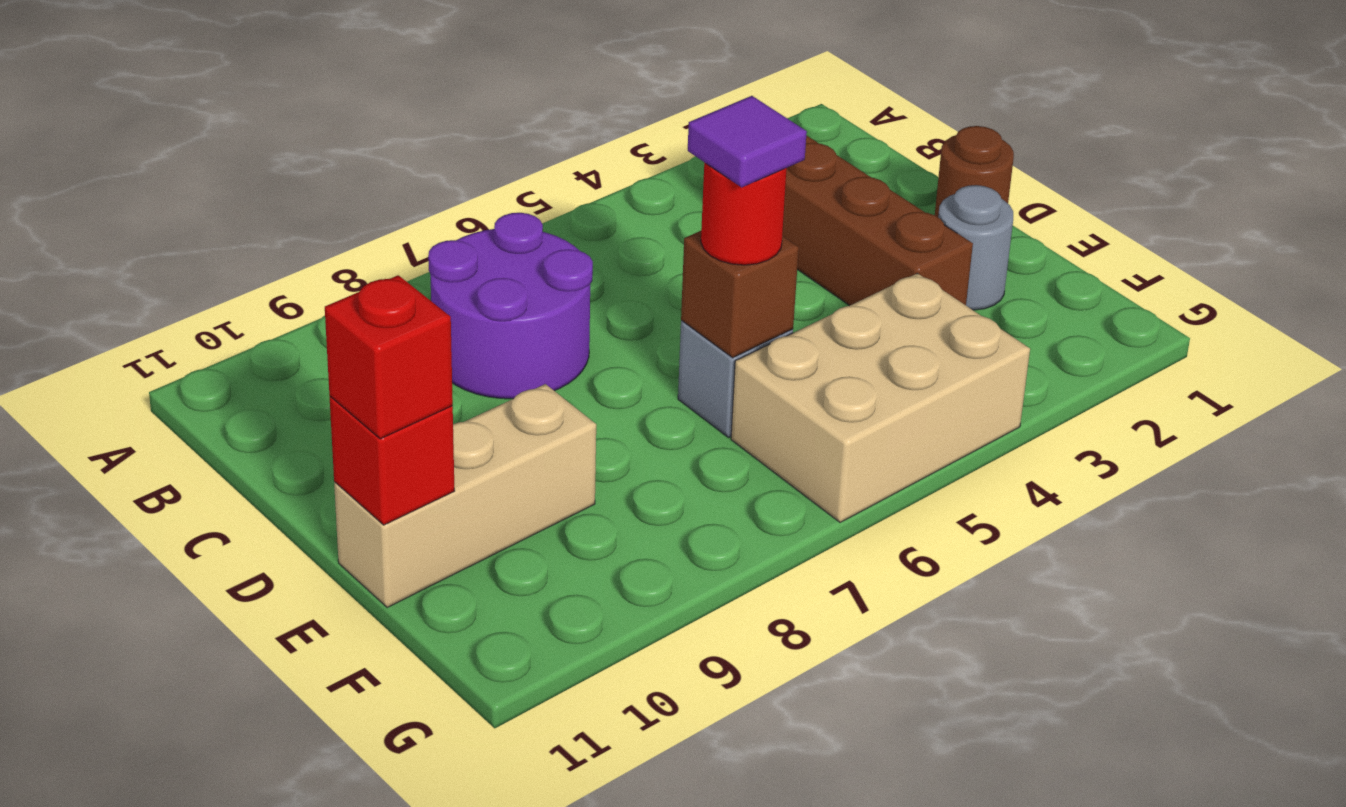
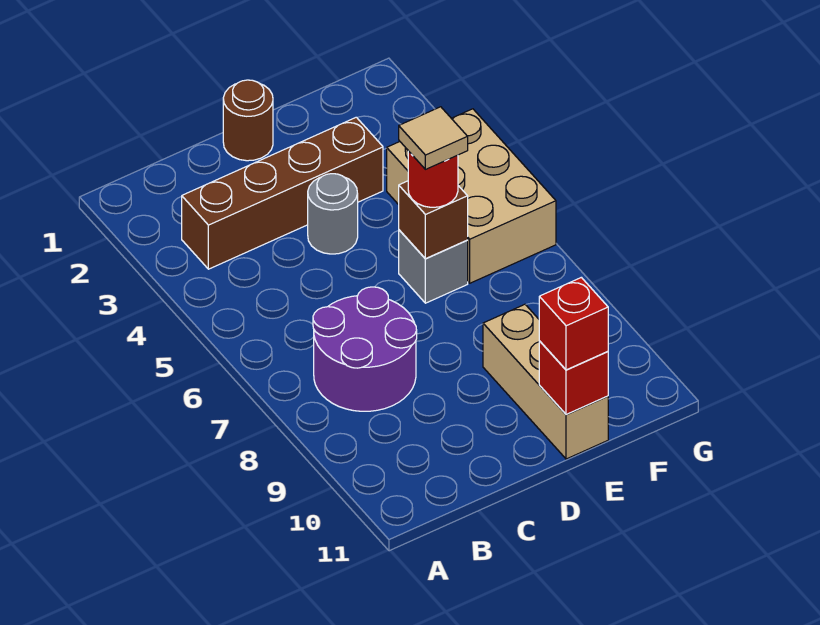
grey 1x1 round brick [938,185,1013,310] -> grey 1x1 round brick moved to [308,174,358,254]
purple 1x1 tile [688,96,807,187] -> tan 1x1 tile [399,107,468,169]

